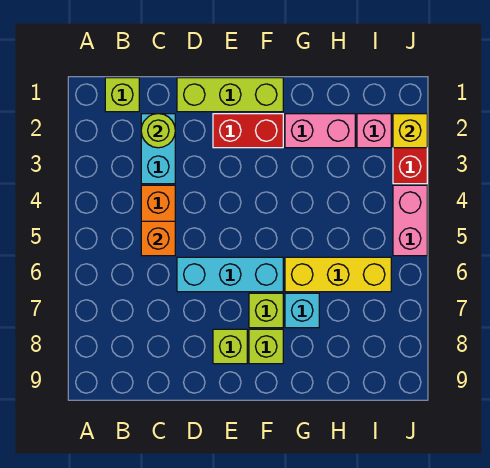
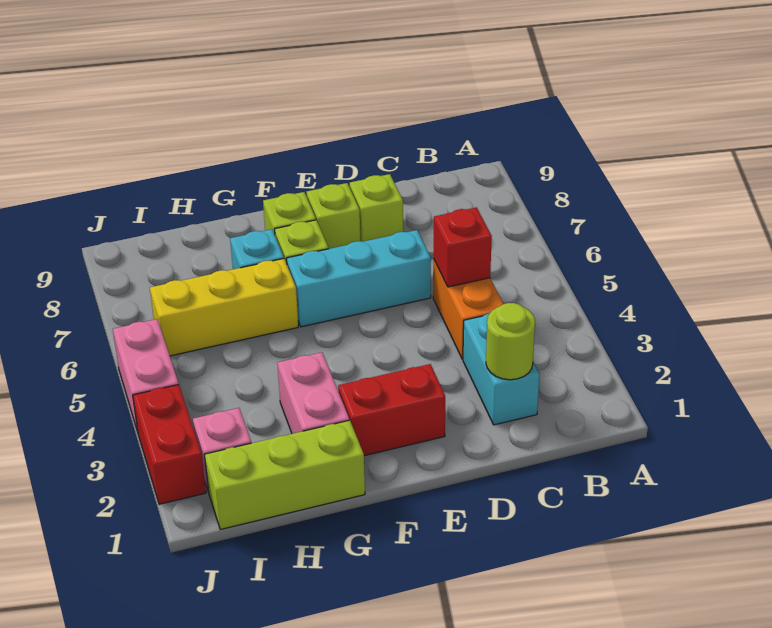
lime 1x1 brick [105,78,139,112] -> lime 1x1 brick moved to [350,174,403,242]
orange 1x1 brick [141,221,175,256] -> red 1x1 brick [434,207,492,287]
lime 1x3 brick [177,78,283,112] -> lime 1x3 brick moved to [204,420,365,530]
pink 1x2 brick [285,114,355,148] -> pink 1x2 brick turned to [277,352,349,434]
yellow 1x1 brick [393,114,427,148] -> none

